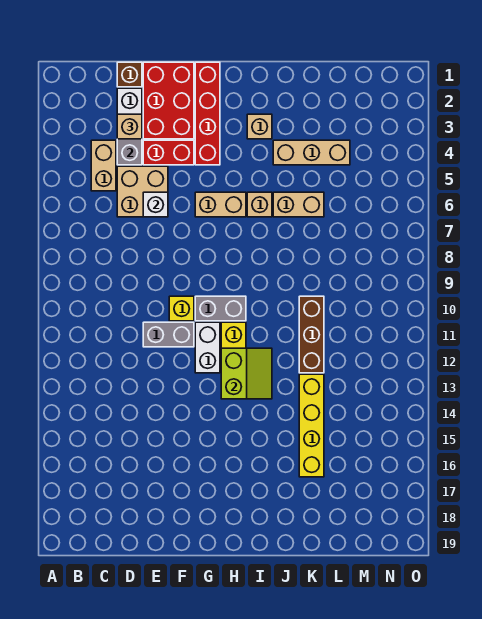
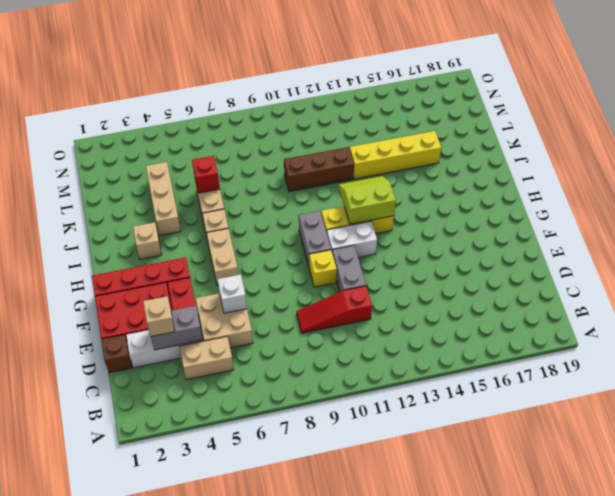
none -> red 1x3 slope [297,286,372,333]
none -> red 1x1 brick [192,156,220,193]

